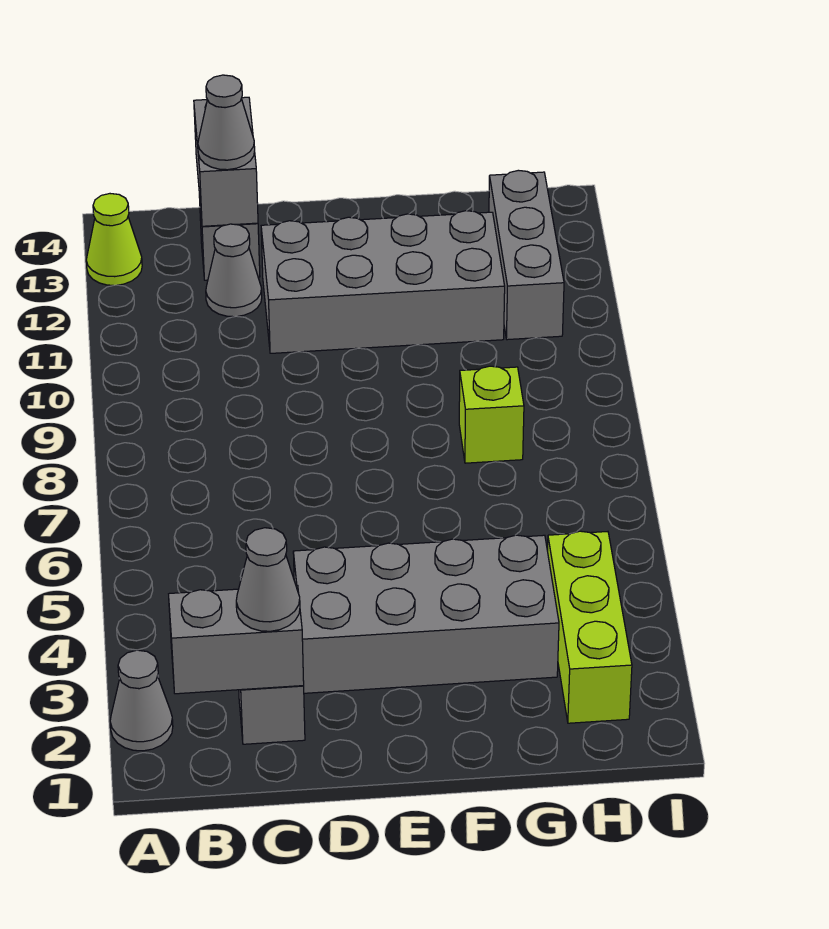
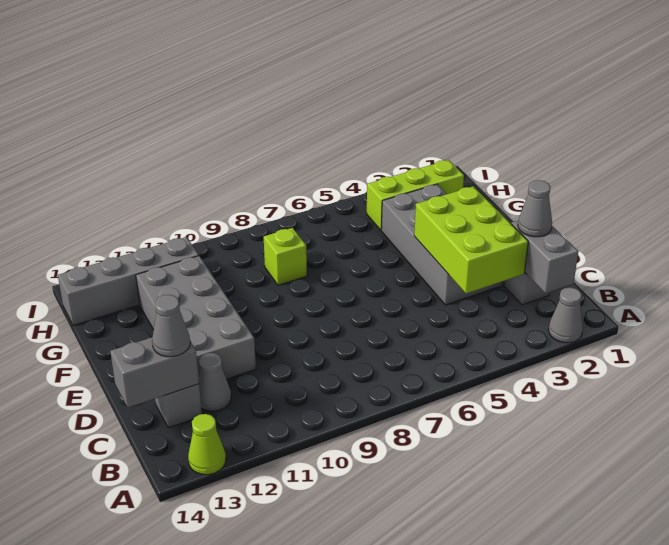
none -> lime 2x3 brick [414,186,528,293]
grey 1x3 brick [489,170,564,340] -> grey 1x4 brick [58,237,199,326]

